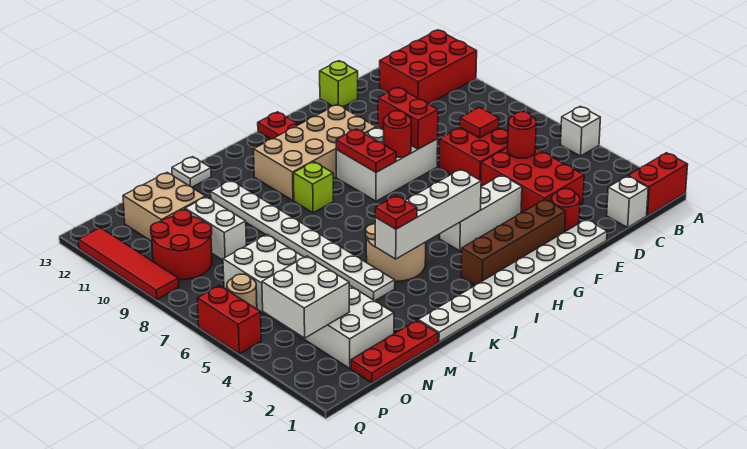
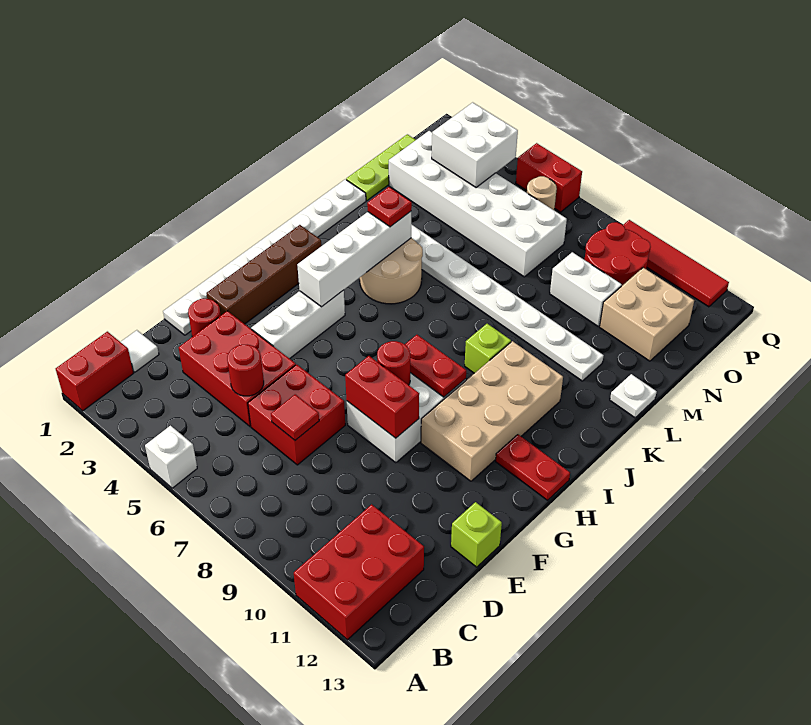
white 1x1 brick [607,176,648,227] -> white 1x1 tile [121,330,159,372]
red 1x3 plate [351,320,438,383] -> lime 1x3 plate [346,134,415,200]

